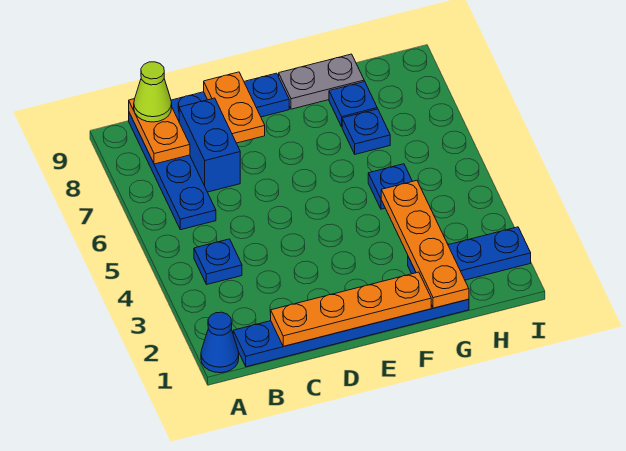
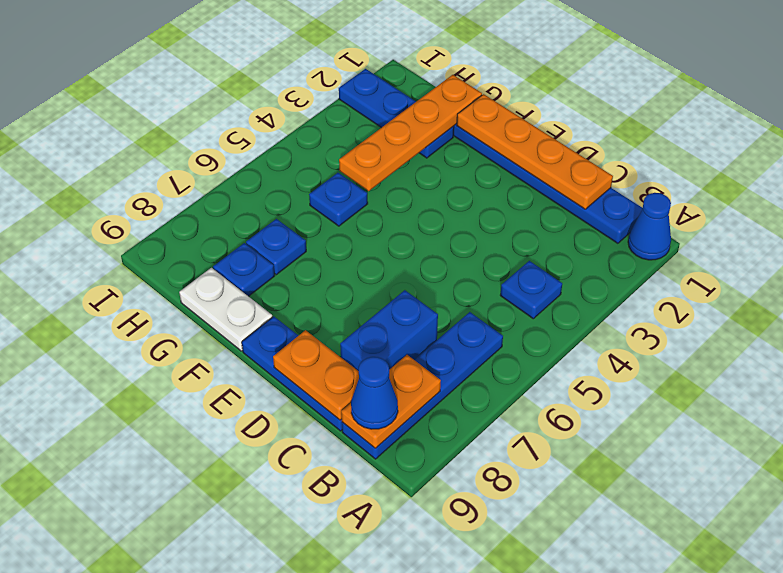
lime 1x1 cone [134,62,172,122] -> blue 1x1 cone [351,357,398,429]
orange 1x2 plate [204,72,265,143] -> orange 1x2 plate turned to [273,330,359,420]
grey 1x2 plate [279,54,364,109] -> white 1x2 plate [179,268,272,351]

